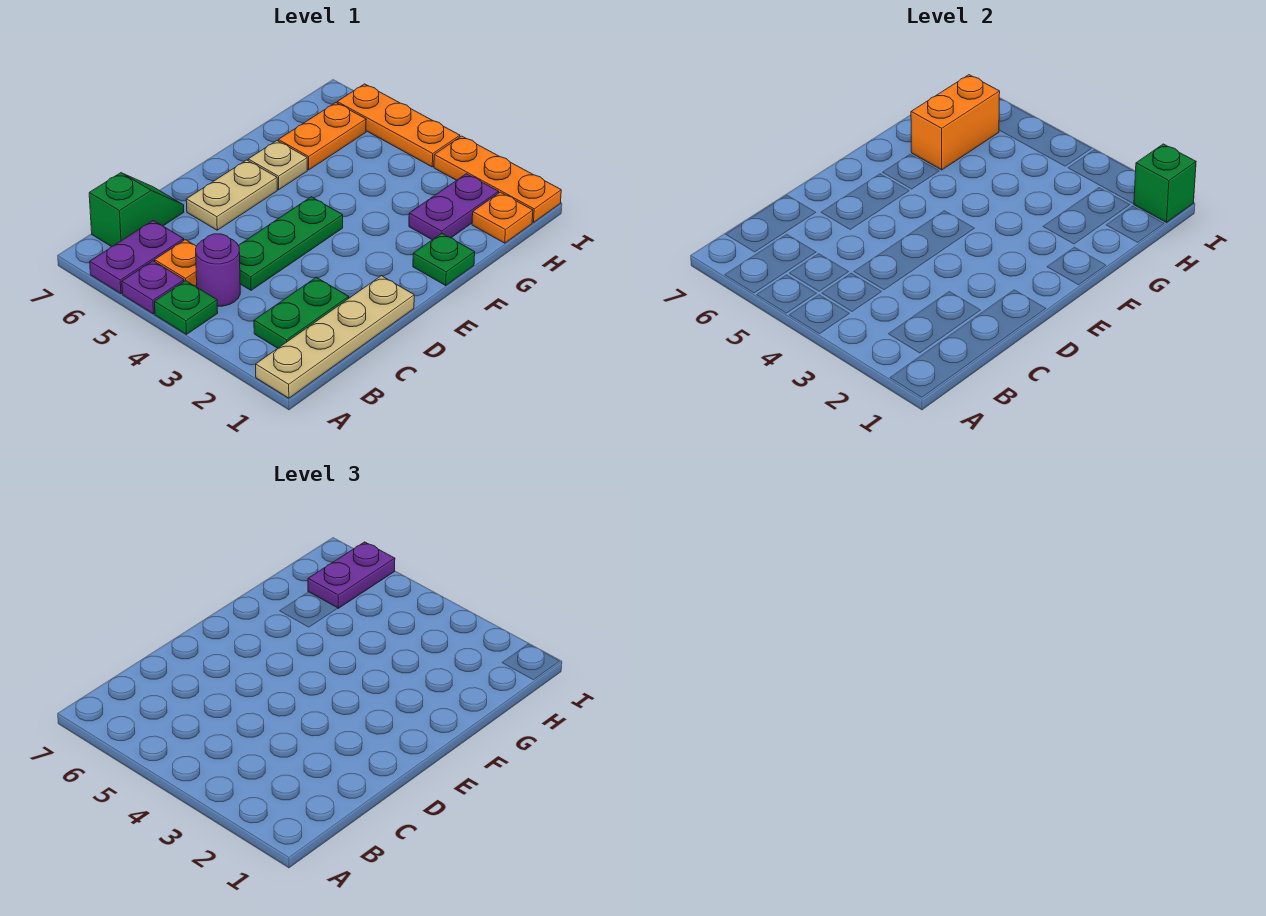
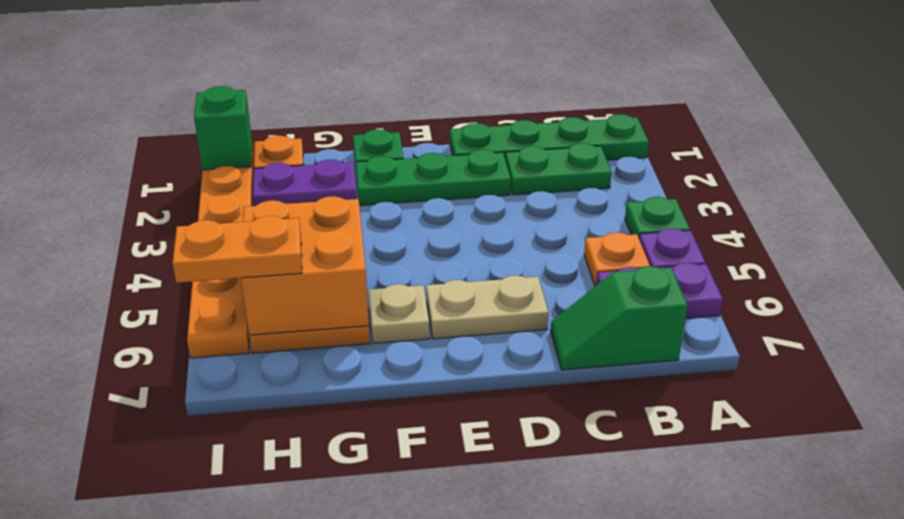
tan 1x4 plate [256,276,414,398] -> green 1x4 plate [450,114,649,160]
purple 1x1 round brick [196,234,240,306] -> none
green 1x3 plate [239,197,343,290] -> green 1x3 plate moved to [356,150,511,206]
orange 1x2 brick [911,75,1000,170] -> orange 2x2 brick [241,196,369,335]
purple 1x2 plate [308,542,395,608] -> orange 1x2 plate [173,216,302,283]

